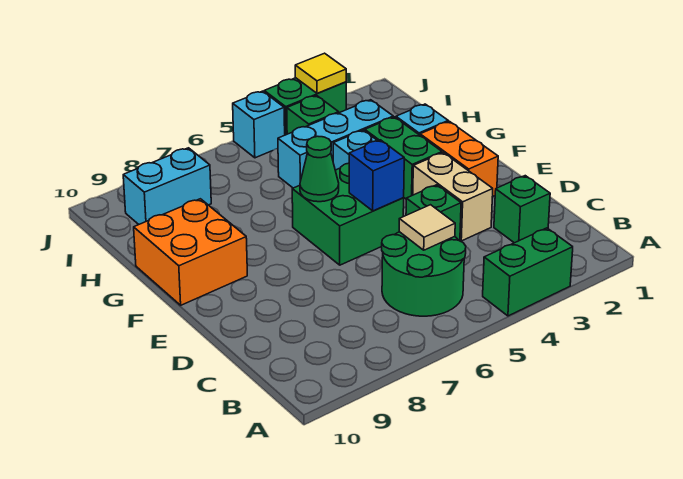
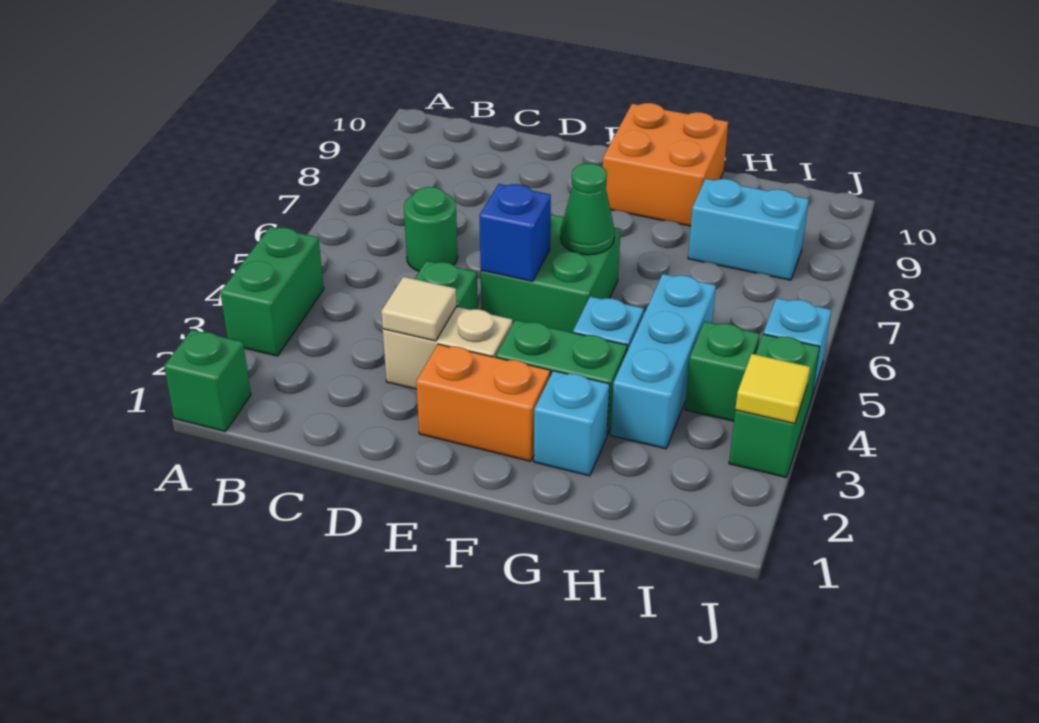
green 2x2 round brick [382,232,466,316] -> green 1x1 round brick [404,187,458,271]
green 1x1 brick [494,176,550,243] -> green 1x1 brick moved to [164,330,251,431]
tan 1x1 tile [399,205,455,250] -> tan 1x1 tile moved to [381,277,456,341]
cyan 1x2 brick [123,148,211,224] -> cyan 1x2 brick turned to [688,179,809,280]

